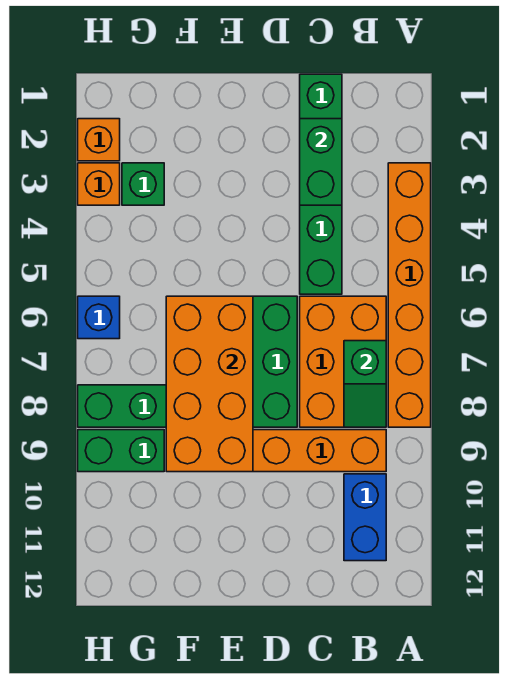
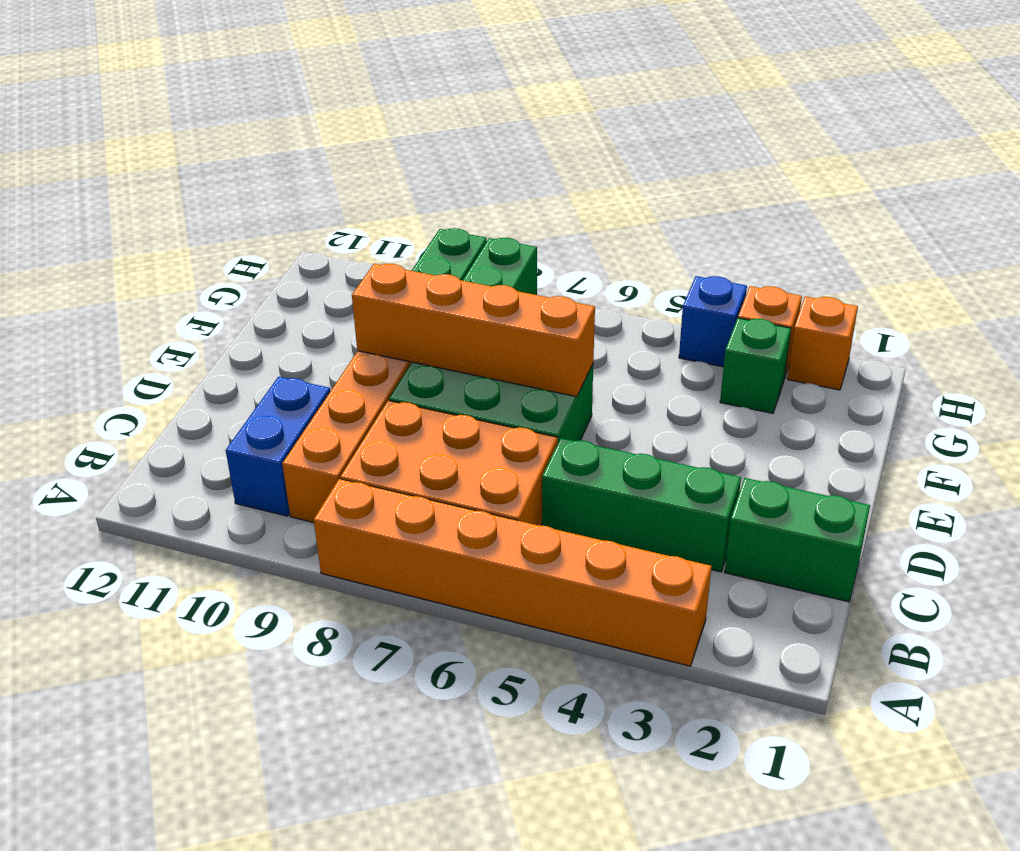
green 1x2 slope [344,341,386,427] -> none
blue 1x2 brick [344,474,386,561] -> blue 1x2 brick turned to [226,377,330,516]
green 1x2 brick [300,119,342,205] -> none
orange 2x4 brick [166,296,253,472] -> orange 1x4 brick [352,264,595,397]
blue 1x1 brick [78,296,120,339] -> blue 1x1 brick moved to [679,276,747,367]

